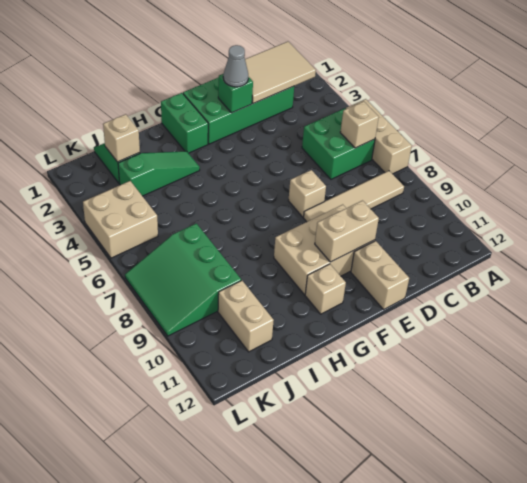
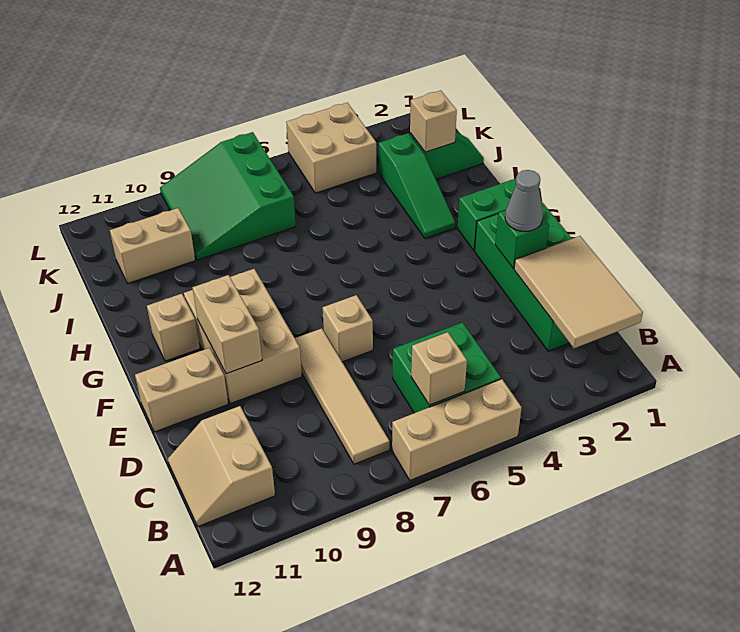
none -> tan 2x2 slope [168,406,275,526]
green 3x3 slope [125,223,241,336] -> green 3x3 slope turned to [160,132,296,260]

